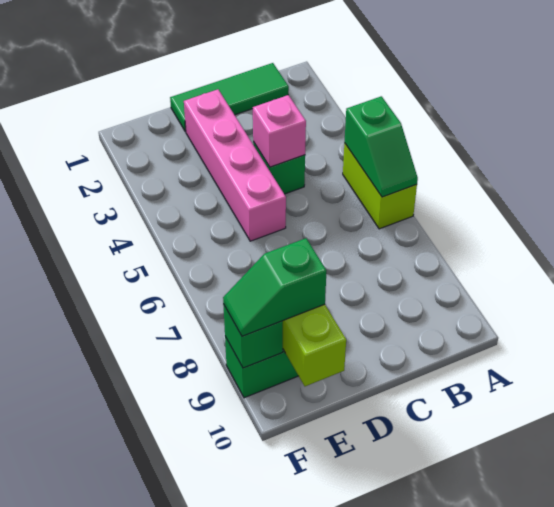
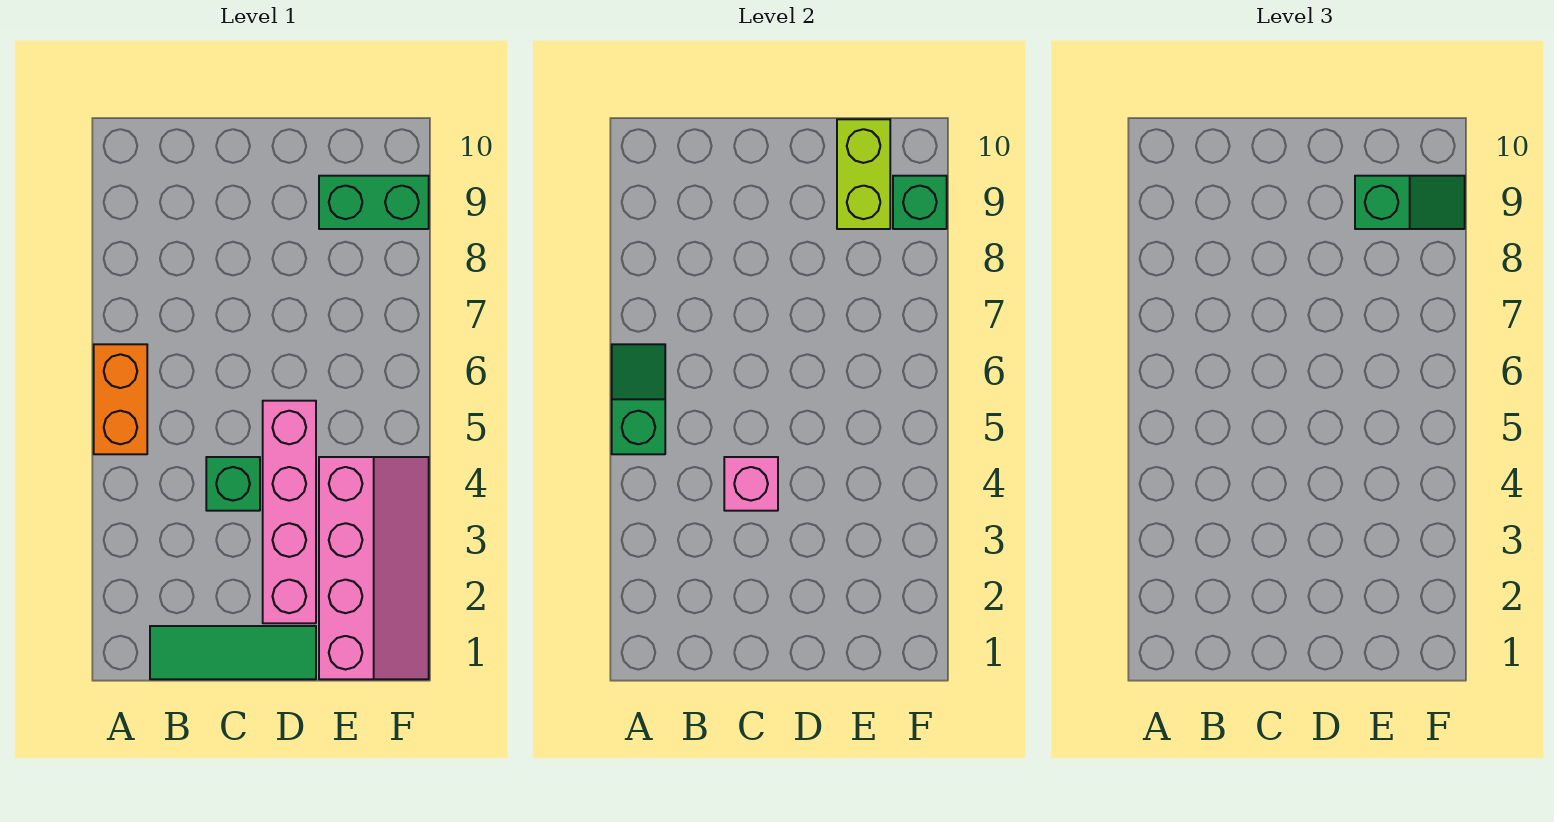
lime 1x2 brick [343,143,417,229] -> orange 1x2 brick [94,344,147,454]
none -> pink 2x4 slope [319,457,429,679]

